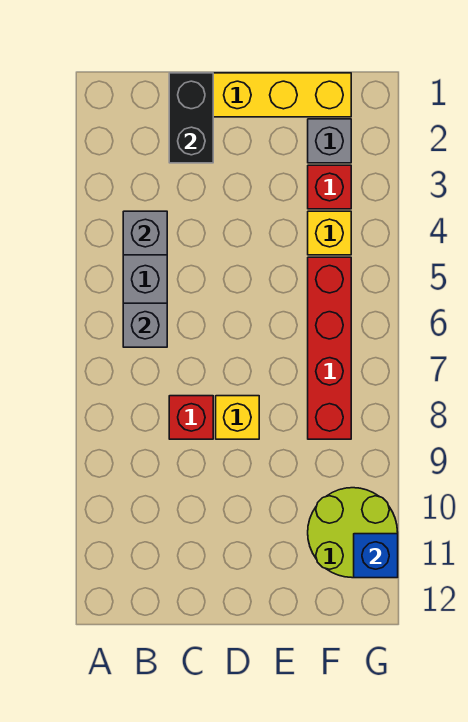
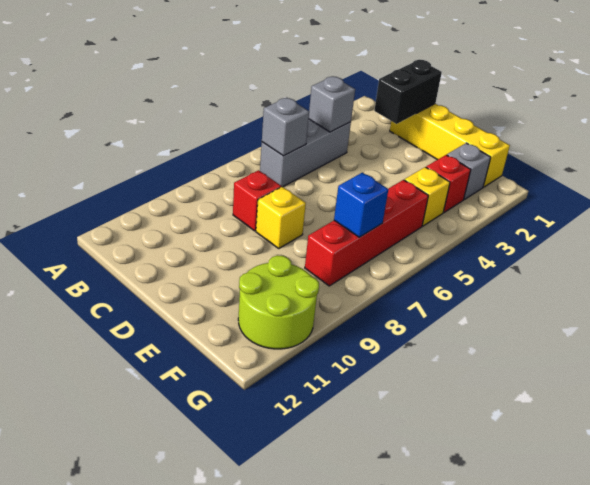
blue 1x1 brick [354,534,398,578] -> blue 1x1 brick moved to [334,173,388,237]

